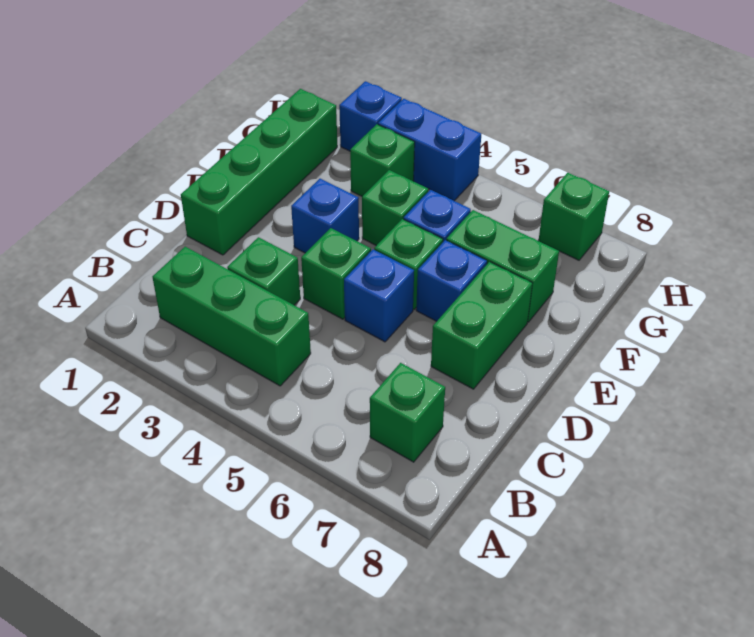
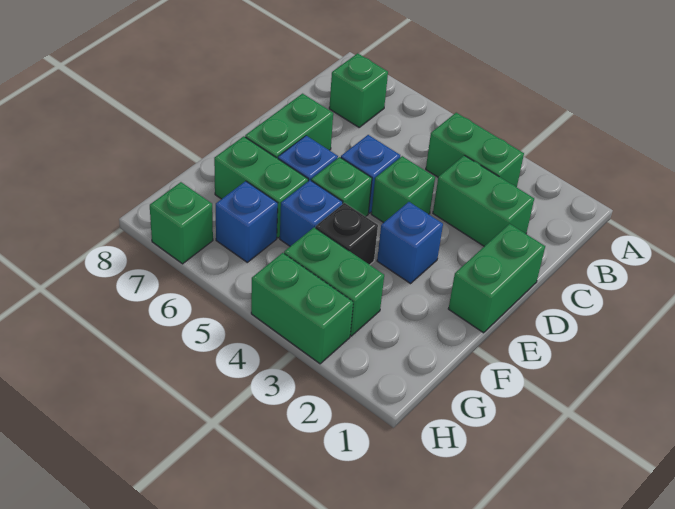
green 1x3 brick [153,247,311,386] -> green 1x2 brick [426,113,524,187]
green 1x1 brick [227,237,300,305] -> green 1x2 brick [433,155,534,246]
green 1x4 brick [181,89,337,255] -> green 1x2 brick [448,224,545,333]
green 1x1 brick [362,170,428,246] -> black 1x1 brick [315,203,378,265]
green 1x1 brick [350,124,415,196] -> green 1x2 brick [284,227,384,336]
blue 1x1 brick [339,81,402,151] -> blue 1x1 brick moved to [216,181,278,262]
blue 1x2 brick [378,99,481,201] -> green 1x2 brick [251,253,353,364]

